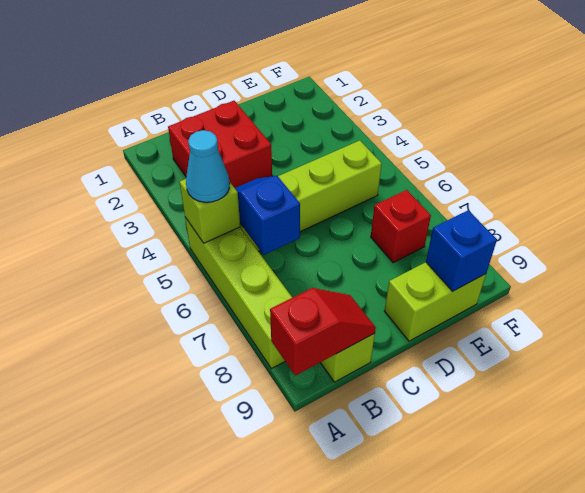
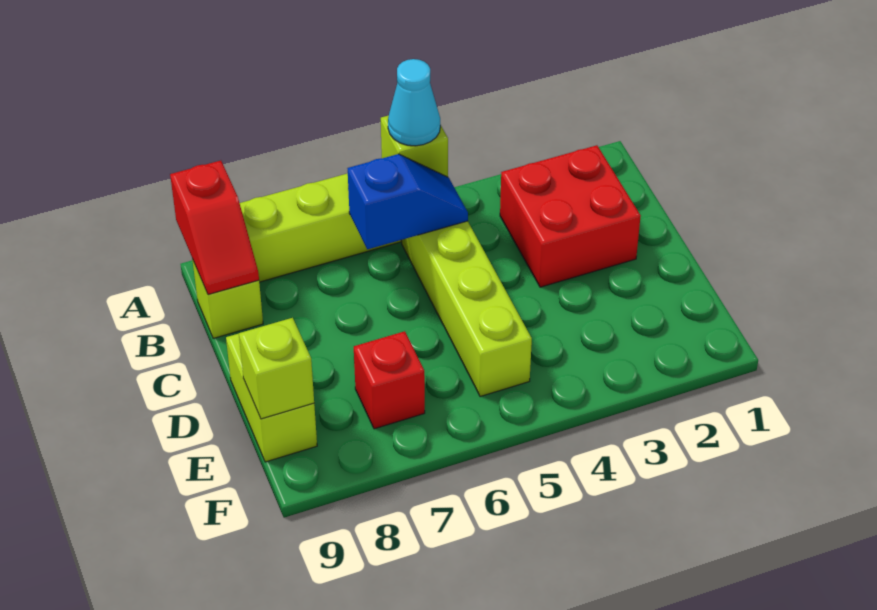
blue 1x1 brick [426,210,497,291] -> lime 1x1 brick [239,318,314,419]

